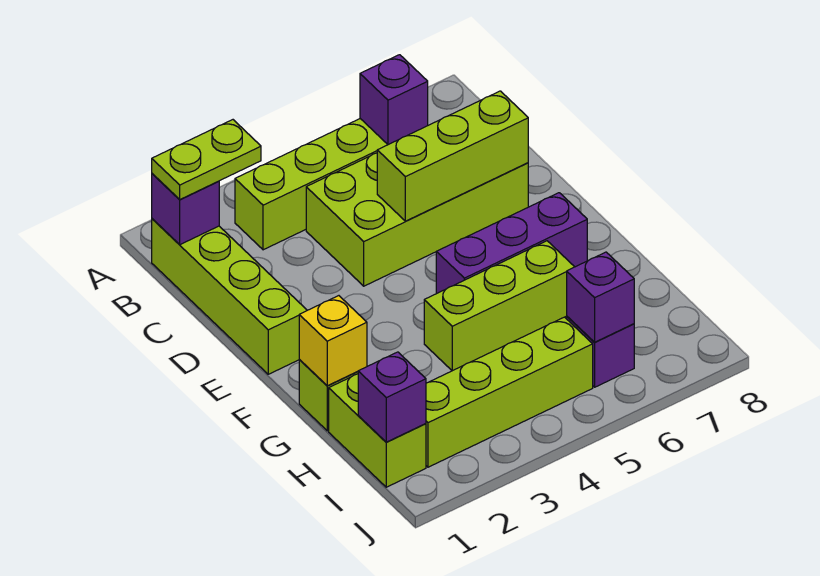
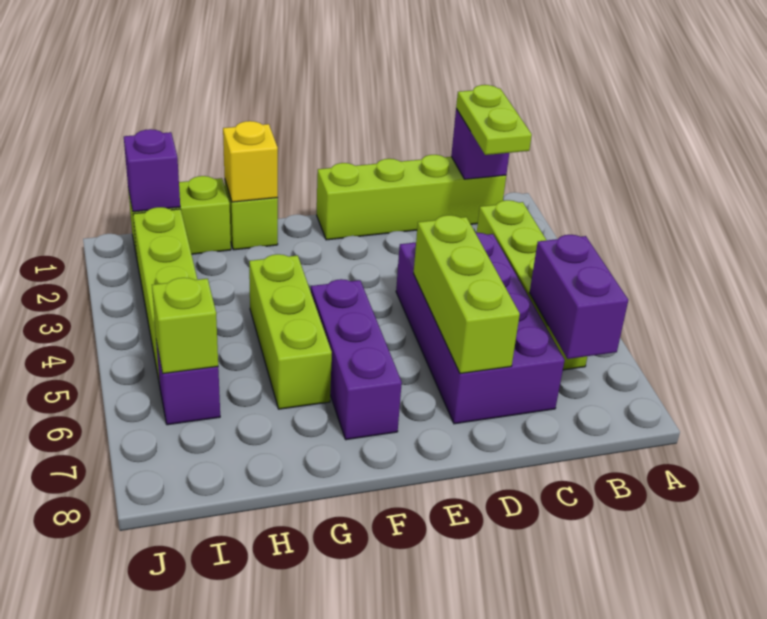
purple 1x1 brick [360,55,428,145] -> purple 1x2 brick [530,235,628,359]
lime 2x4 brick [306,153,528,286] -> purple 2x4 brick [396,233,565,424]
purple 1x1 brick [567,252,634,342] -> lime 1x1 brick [152,278,218,374]

